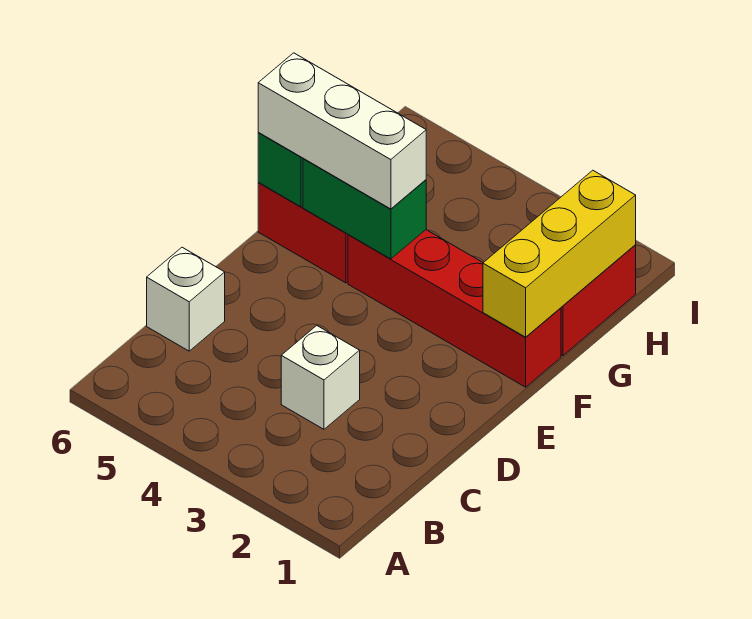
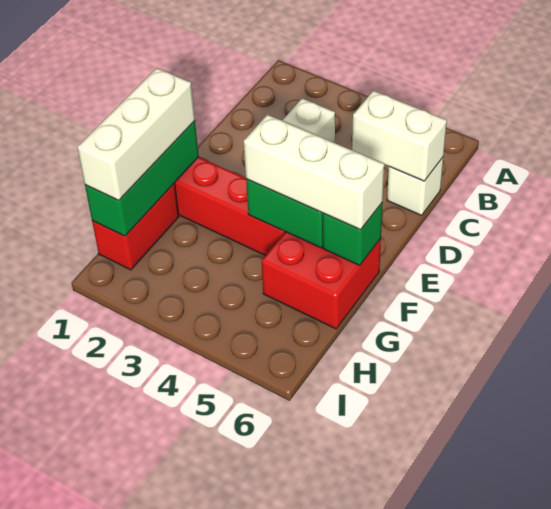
none -> white 1x2 brick [352,91,447,181]
yellow 1x3 brick [483,170,636,337] -> green 1x3 brick [85,121,199,236]
none -> white 1x3 brick [77,68,195,200]

